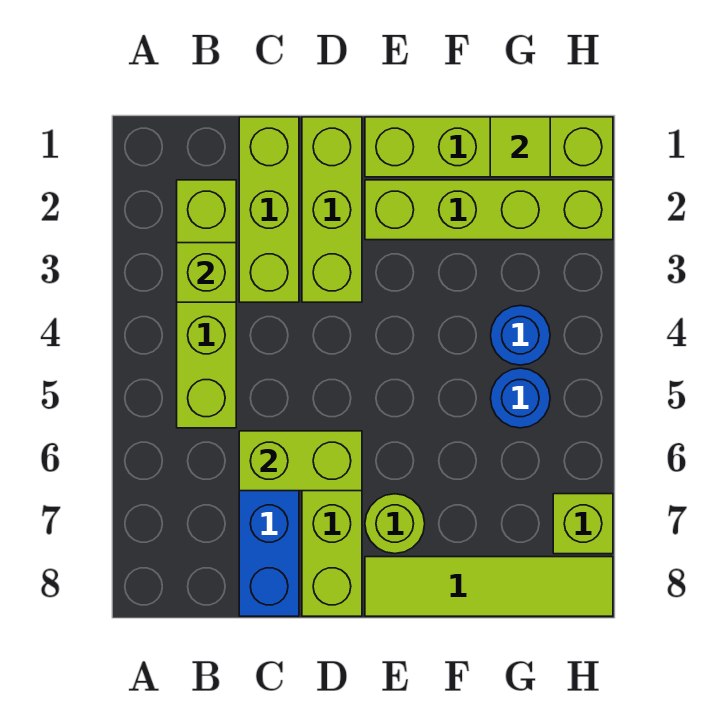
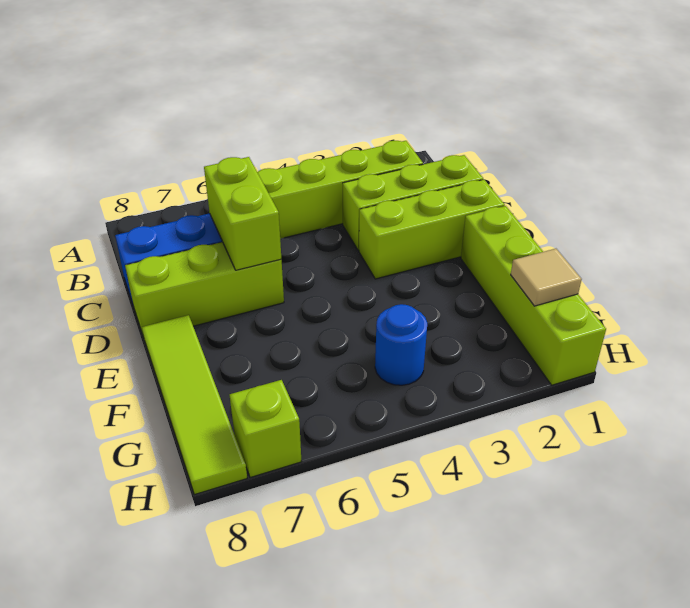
lime 1x1 brick [177,243,236,302] -> none
lime 1x4 brick [365,180,613,240] -> none
lime 1x1 round brick [365,494,425,554] -> none
lime 1x1 tile [490,117,550,177] -> tan 1x1 tile [511,249,582,306]
blue 1x1 round brick [491,368,550,428] -> none

